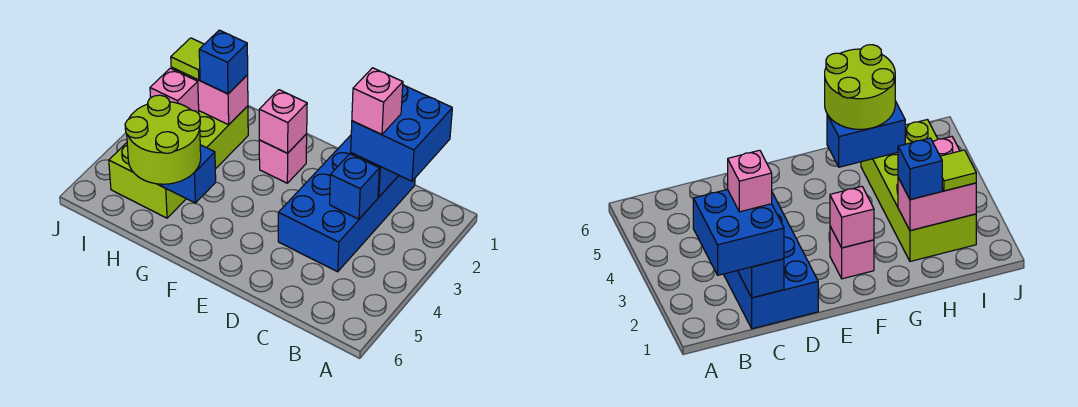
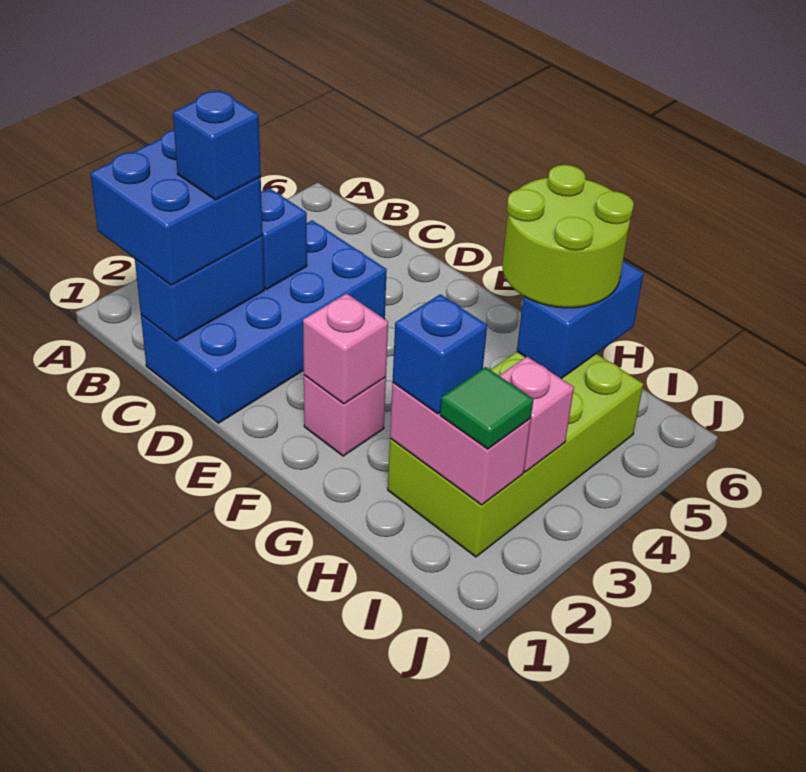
pink 1x1 brick [352,68,403,135] -> blue 1x1 brick [173,90,261,200]
blue 1x2 brick [158,145,216,203] -> blue 1x2 brick turned to [517,261,644,379]
lime 1x1 tile [171,38,204,80] -> green 1x1 tile [440,367,533,449]

